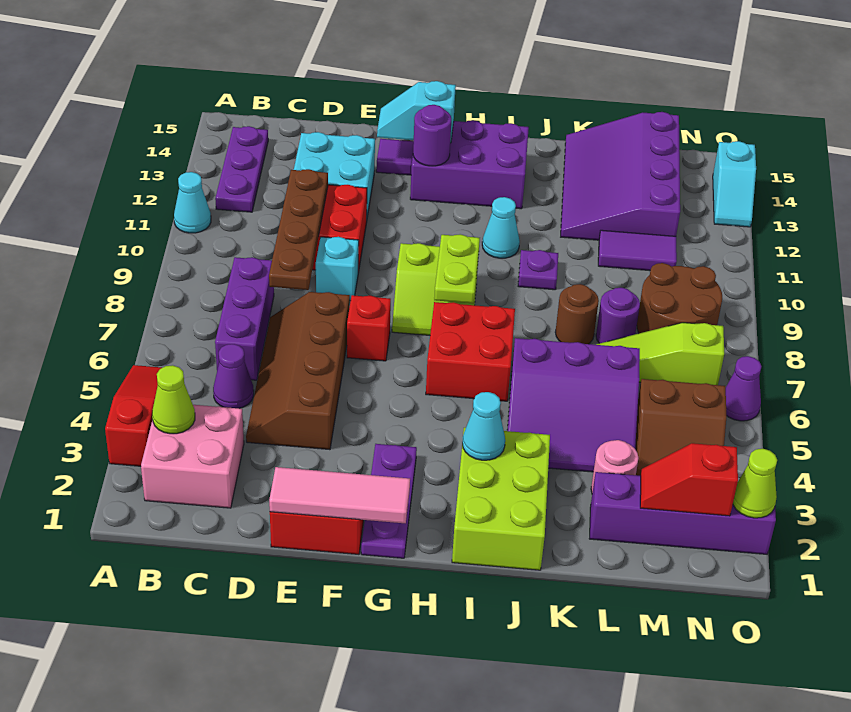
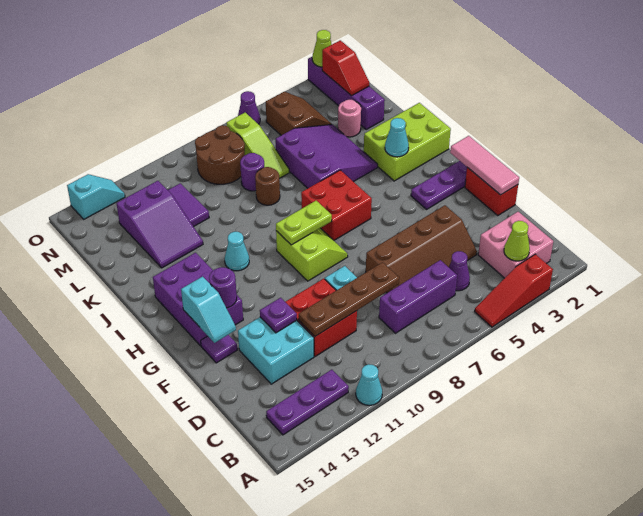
red 1x1 brick [347,295,391,361] -> none
purple 1x1 plate [518,250,558,290] -> purple 1x1 plate moved to [260,298,297,333]
purple 3x4 slope [561,112,680,240] -> purple 2x3 slope [116,181,203,268]

